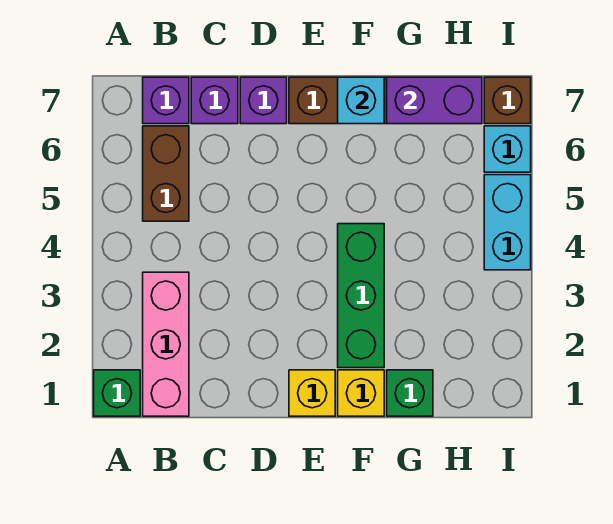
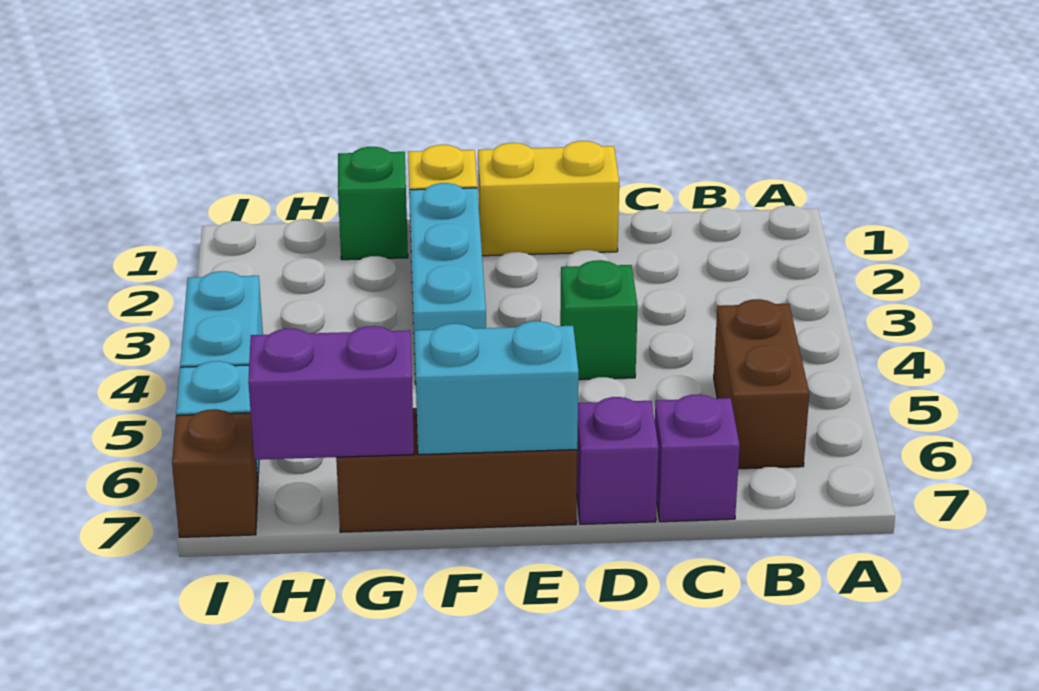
green 1x1 brick [94,370,140,416] -> green 1x1 brick moved to [560,260,638,380]
pink 1x3 brick [143,272,189,416] -> none
purple 1x1 brick [143,77,189,124] -> none
yellow 1x1 brick [289,370,335,416] -> yellow 1x2 brick [478,141,619,256]
green 1x3 brick [338,224,384,368] -> cyan 1x3 brick [409,183,486,384]
cyan 1x1 brick [338,77,384,124] -> cyan 1x2 brick [414,321,579,455]

